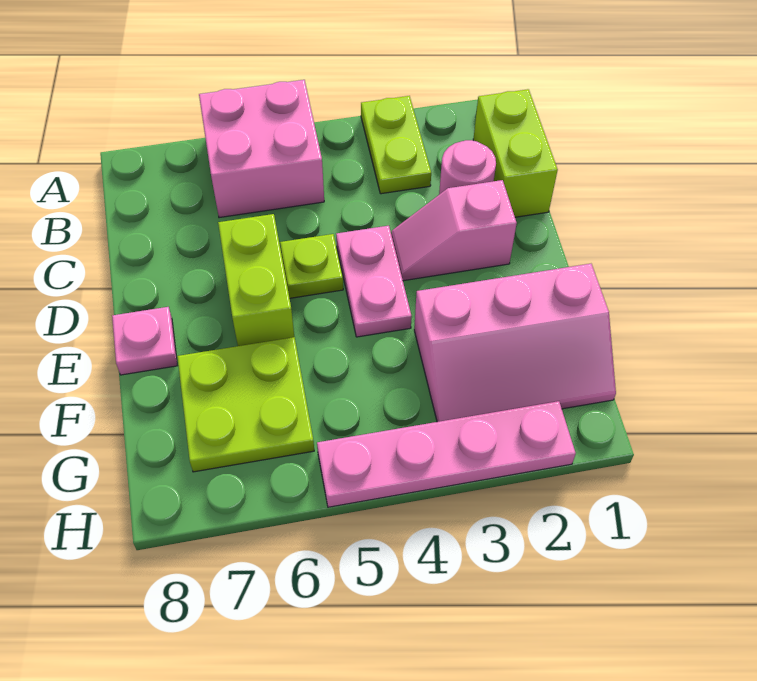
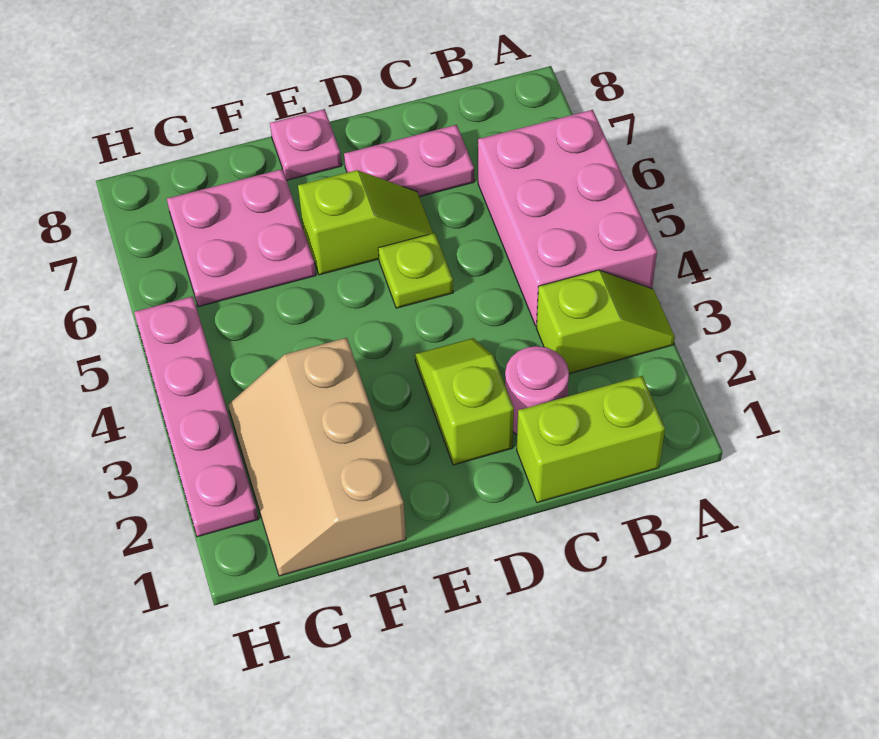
lime 1x2 plate [361,96,431,194] -> lime 1x2 slope [536,270,675,374]
pink 2x2 brick [199,80,324,218] -> pink 2x3 brick [478,110,657,326]
pink 1x2 slope [391,180,517,281] -> lime 1x2 slope [415,338,514,465]
pink 1x2 plate [336,226,412,337] -> pink 1x2 plate moved to [344,125,474,197]
lime 1x2 brick [218,214,294,346] -> lime 1x2 slope [298,170,433,275]
pink 2x3 slope [414,264,616,422] -> tan 2x3 slope [228,338,406,576]
lime 2x2 plate [177,337,314,472] -> pink 2x2 plate [167,169,316,307]

